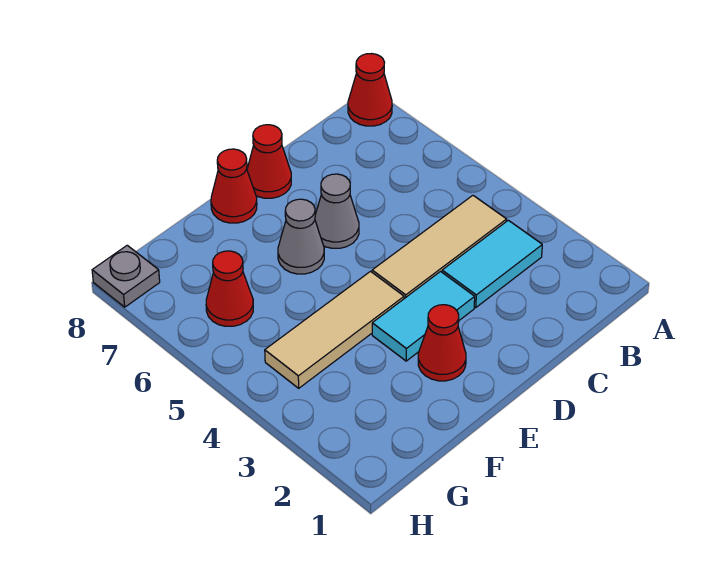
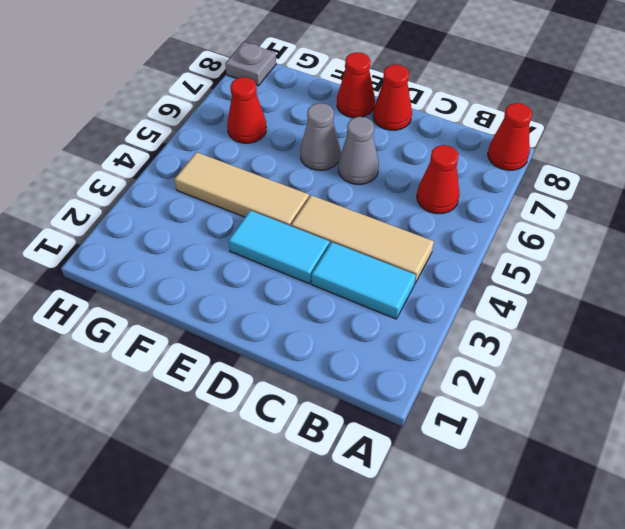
red 1x1 cone [418,305,466,381] -> red 1x1 cone moved to [417,145,460,214]

